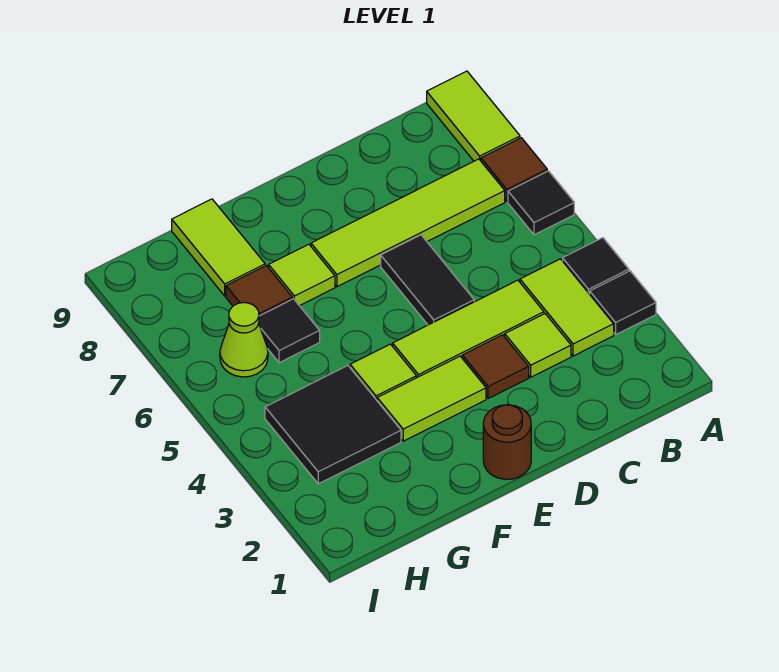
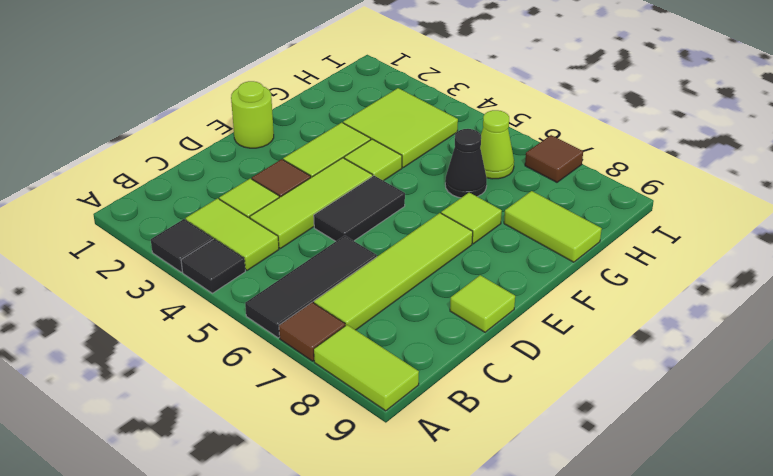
black 1x1 tile [508,171,574,235] -> black 1x3 tile [245,236,377,338]
black 1x2 tile [381,235,474,325] -> black 1x2 tile turned to [314,176,405,241]
none -> lime 1x1 tile [450,275,515,332]
brown 1x1 round brick [483,405,531,479] -> lime 1x1 round brick [231,81,274,148]
black 2x2 tile [265,366,401,484] -> lime 2x2 tile [343,88,458,167]
black 1x1 tile [259,299,320,363] -> black 1x1 cone [445,129,487,198]
brown 1x1 tile [226,266,292,316] -> brown 1x1 tile moved to [525,135,583,182]

